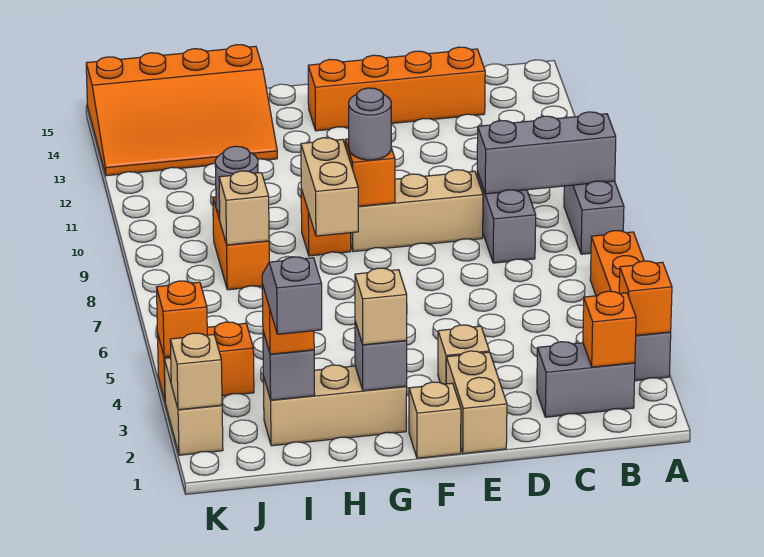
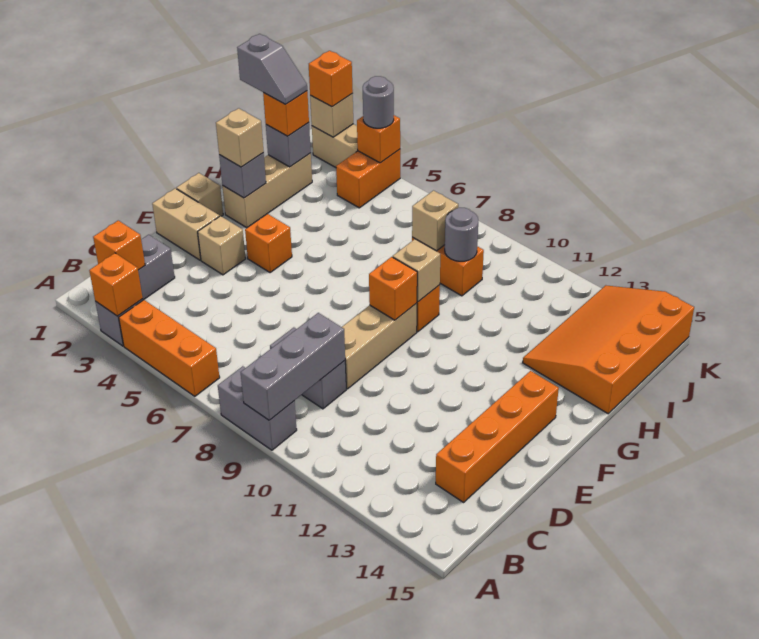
none -> orange 1x1 brick [245,214,292,273]
grey 1x1 round brick [349,88,391,160] -> grey 1x1 round brick moved to [363,76,394,128]
tan 1x2 brick [301,138,358,236] -> tan 1x1 brick [393,239,440,302]
none -> orange 1x1 brick [309,51,353,107]

